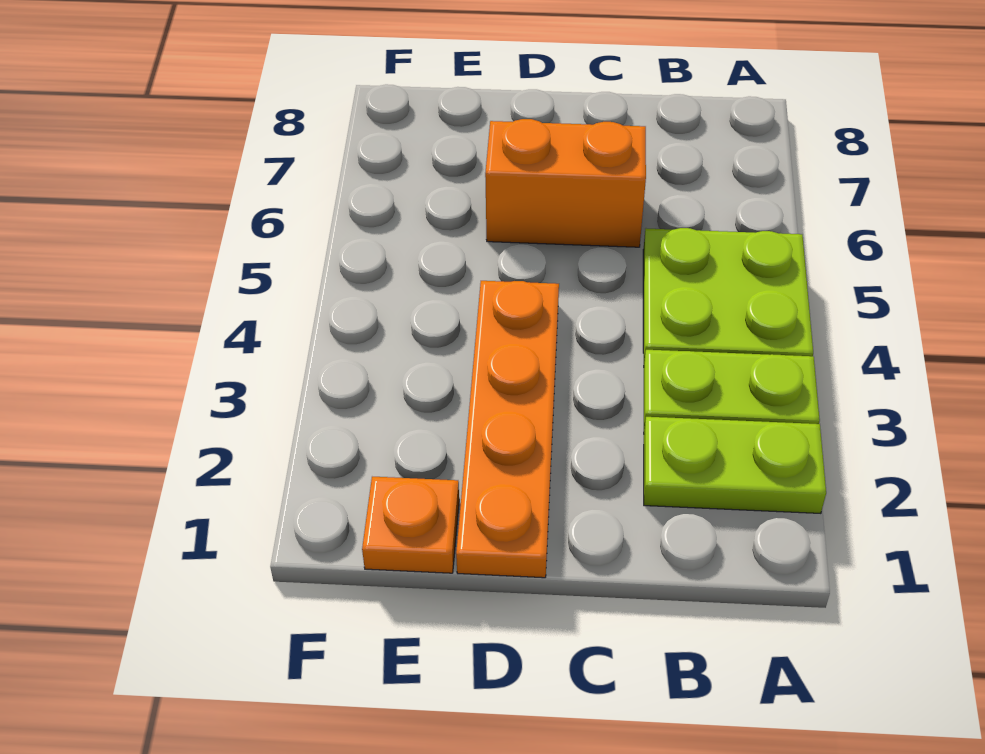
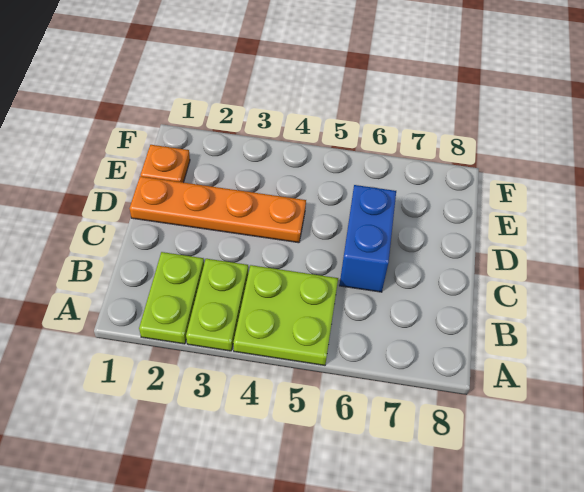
orange 1x2 brick [485,119,646,247] -> blue 1x2 brick [339,185,396,292]

